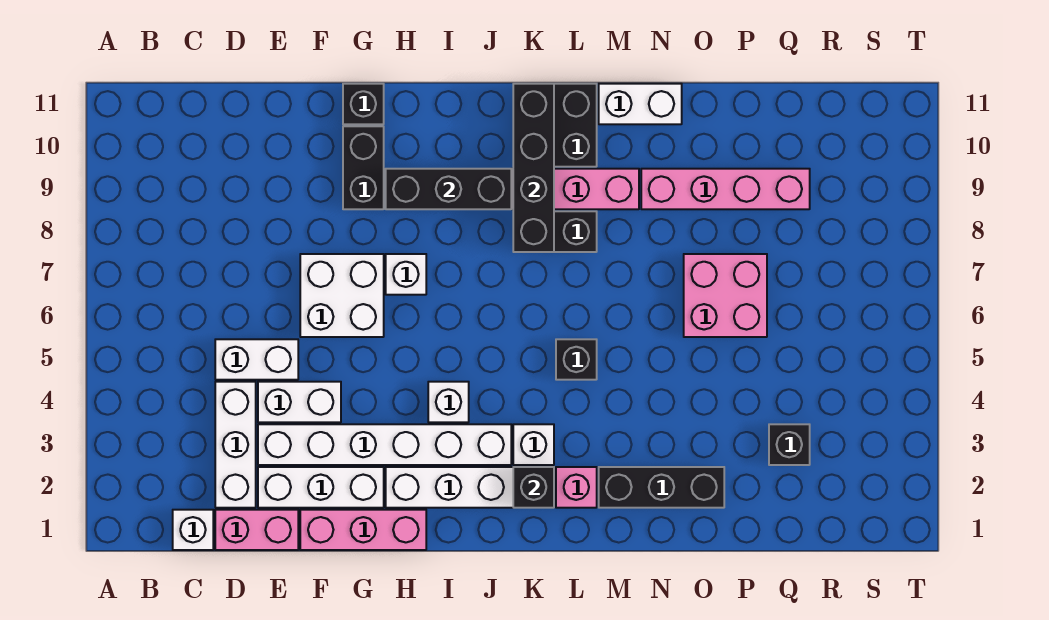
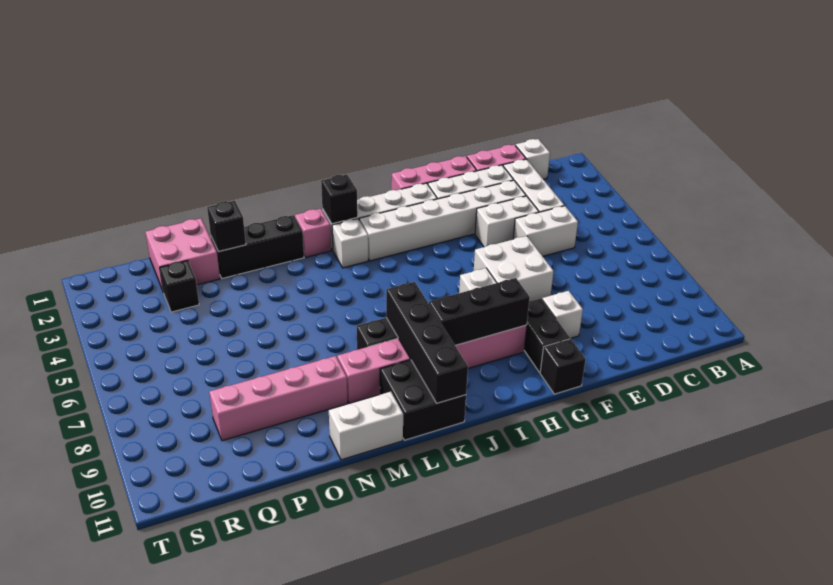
white 1x1 brick [428,382,469,422] -> white 1x1 brick moved to [542,291,583,339]
black 1x1 brick [556,339,597,380] -> black 1x1 brick moved to [207,201,246,252]
pink 2x2 brick [684,254,767,337] -> pink 2x2 brick moved to [145,218,220,290]

